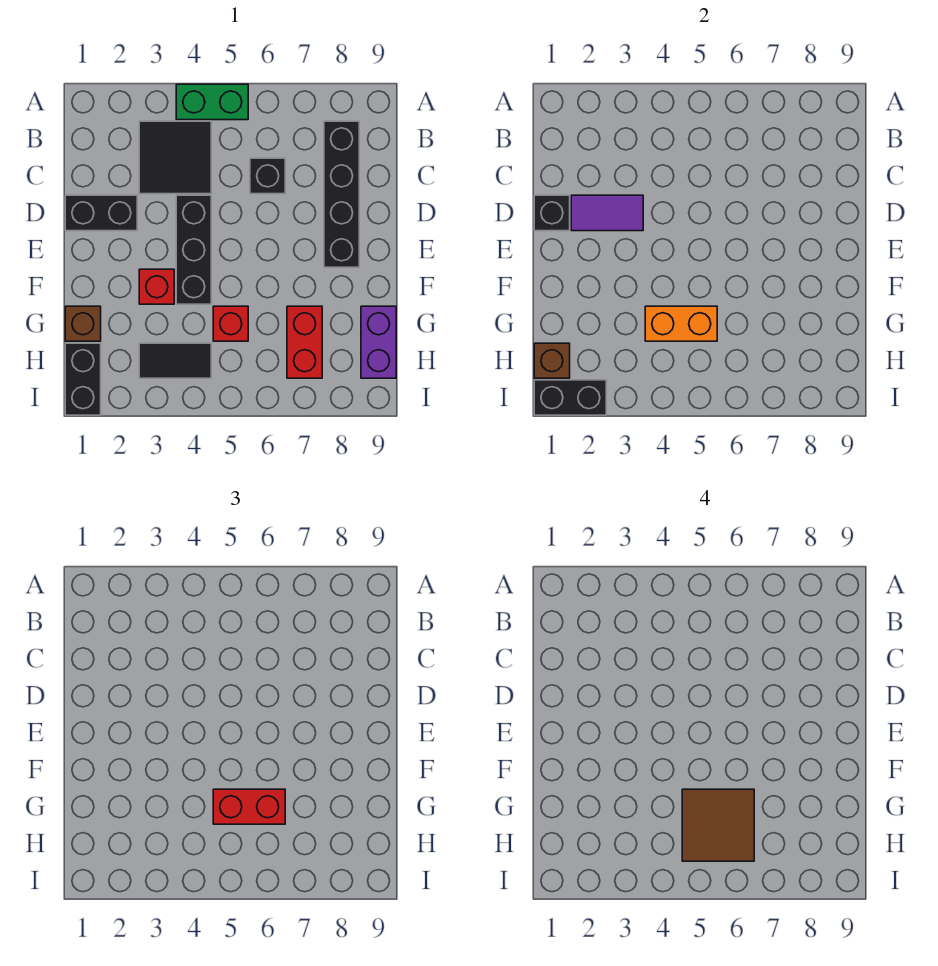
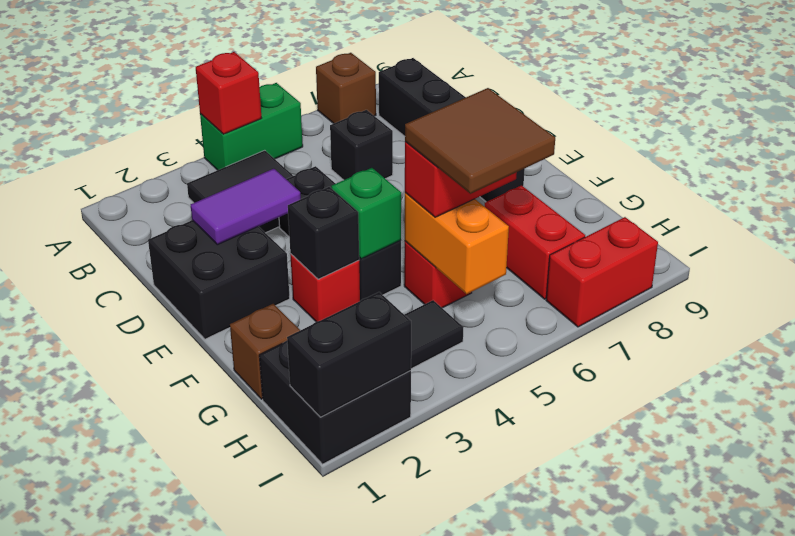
none -> red 1x1 brick [196,52,261,134]
black 1x2 brick [65,195,137,231] -> black 2x2 brick [148,220,290,339]
black 1x1 brick [534,195,570,231] -> black 1x1 brick moved to [288,187,359,279]
none -> green 1x1 brick [331,168,401,259]
orange 1x2 brick [645,306,717,341] -> orange 1x2 brick turned to [405,193,509,294]
purple 1x2 brick [361,306,396,378] -> none
black 1x2 brick [65,343,101,415] -> black 2x2 brick [259,341,411,464]
brown 1x1 brick [534,343,570,378] -> brown 1x1 brick moved to [316,53,376,124]
none -> red 1x2 brick [546,217,658,327]

